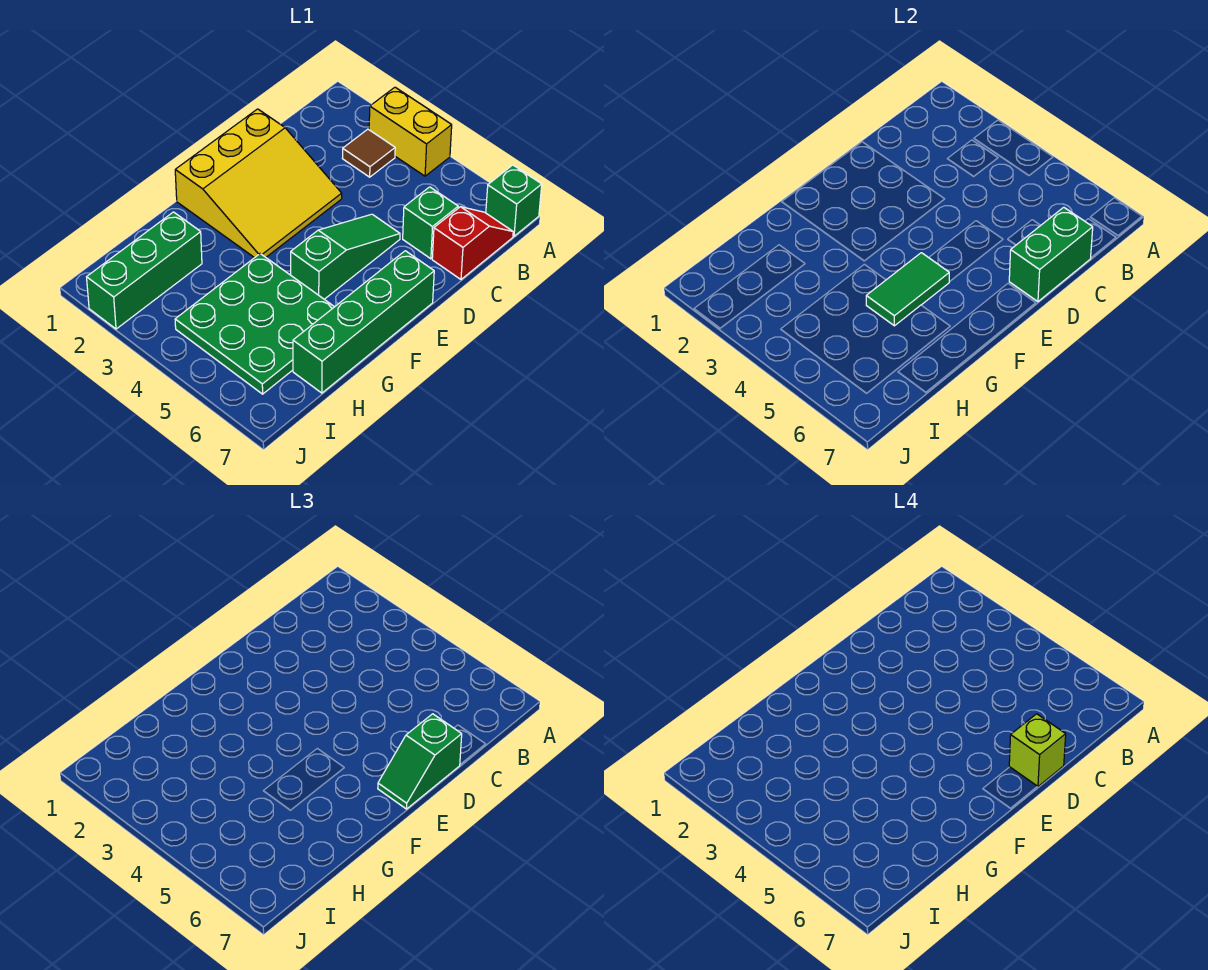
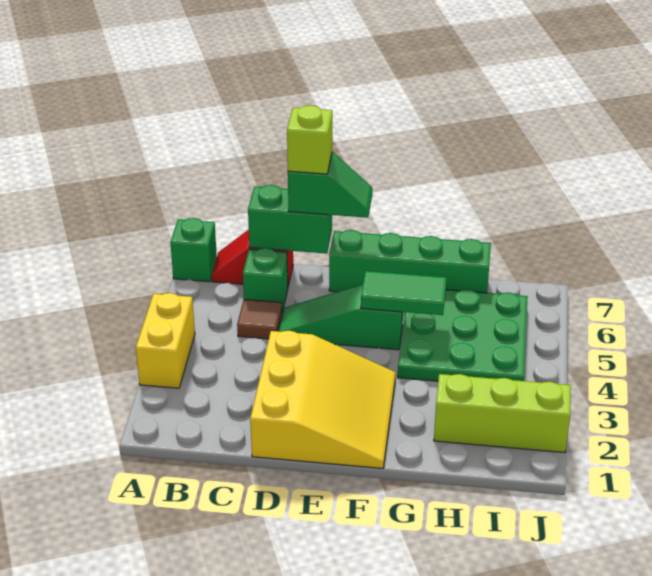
brown 1x1 tile [342,129,395,177] -> brown 1x1 tile moved to [237,300,282,339]
yellow 3x3 slope [175,109,342,258] -> yellow 3x3 slope turned to [250,331,396,469]
green 1x3 brick [87,212,202,329] -> lime 1x3 brick [434,374,571,453]

